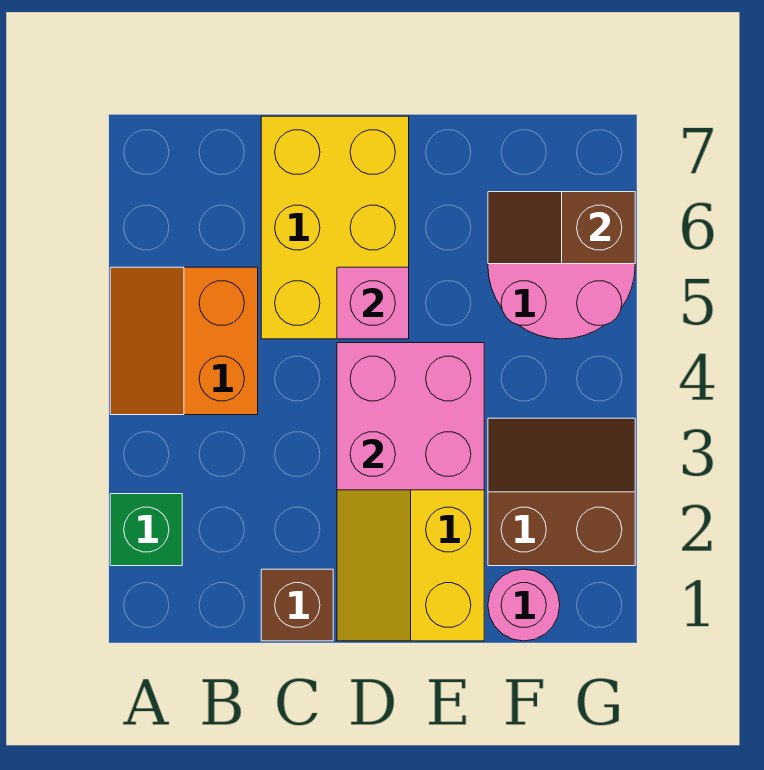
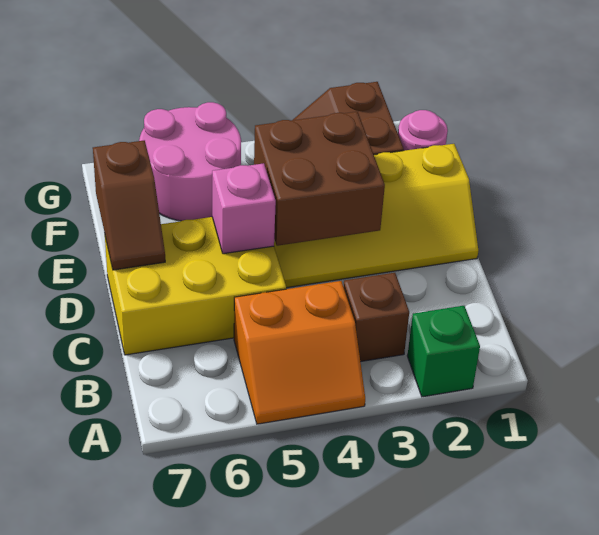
brown 1x1 brick [261,569,333,641] -> brown 1x1 brick moved to [343,273,409,362]
pink 2x2 brick [337,343,484,490] -> brown 2x2 brick [254,112,385,246]
brown 1x2 slope [488,192,635,264] -> brown 1x2 slope moved to [93,140,165,270]

